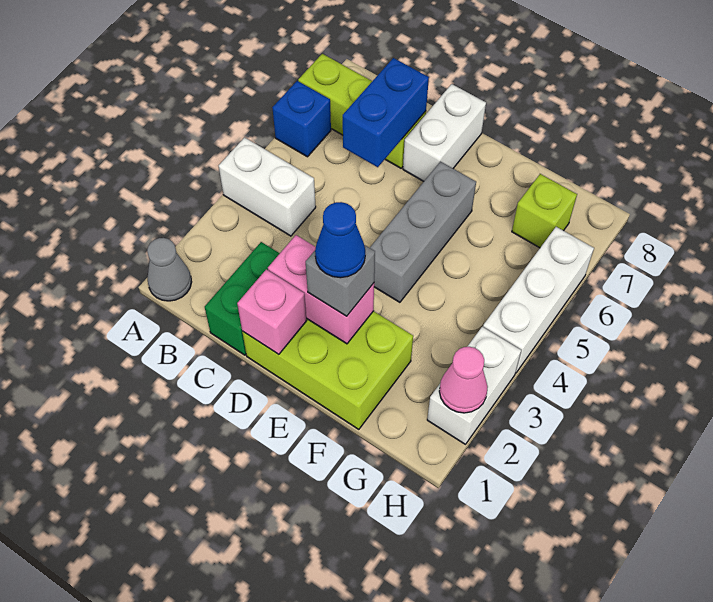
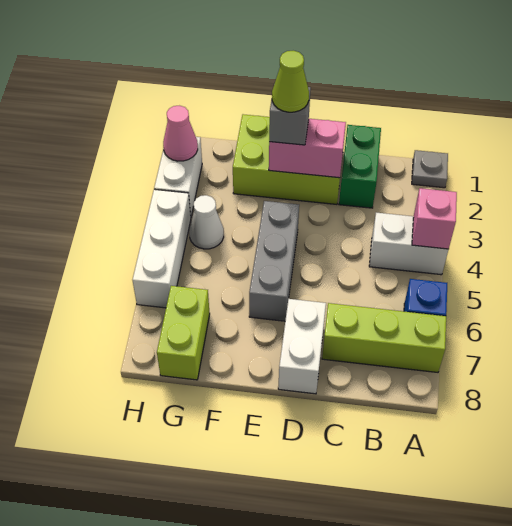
grey 1x1 cone [147,238,192,301] -> grey 1x1 plate [412,150,448,188]
blue 1x2 brick [343,58,429,167] -> none
pink 1x1 brick [237,269,307,354] -> pink 1x1 brick moved to [412,188,457,249]
blue 1x1 cone [315,202,365,278] -> lime 1x1 cone [272,51,309,112]
none -> white 1x1 cone [189,195,224,249]
lime 1x1 brick [512,174,577,248] -> lime 1x2 brick [157,286,210,380]

